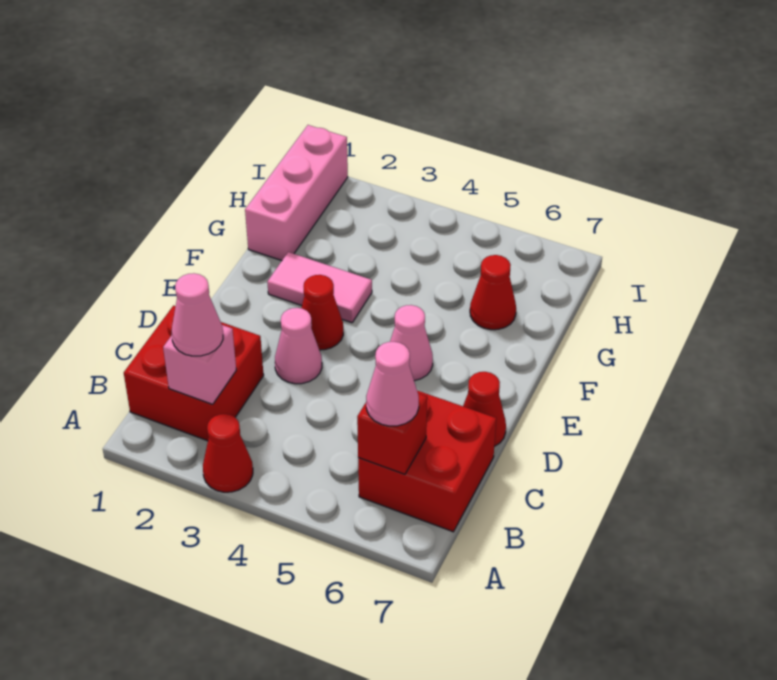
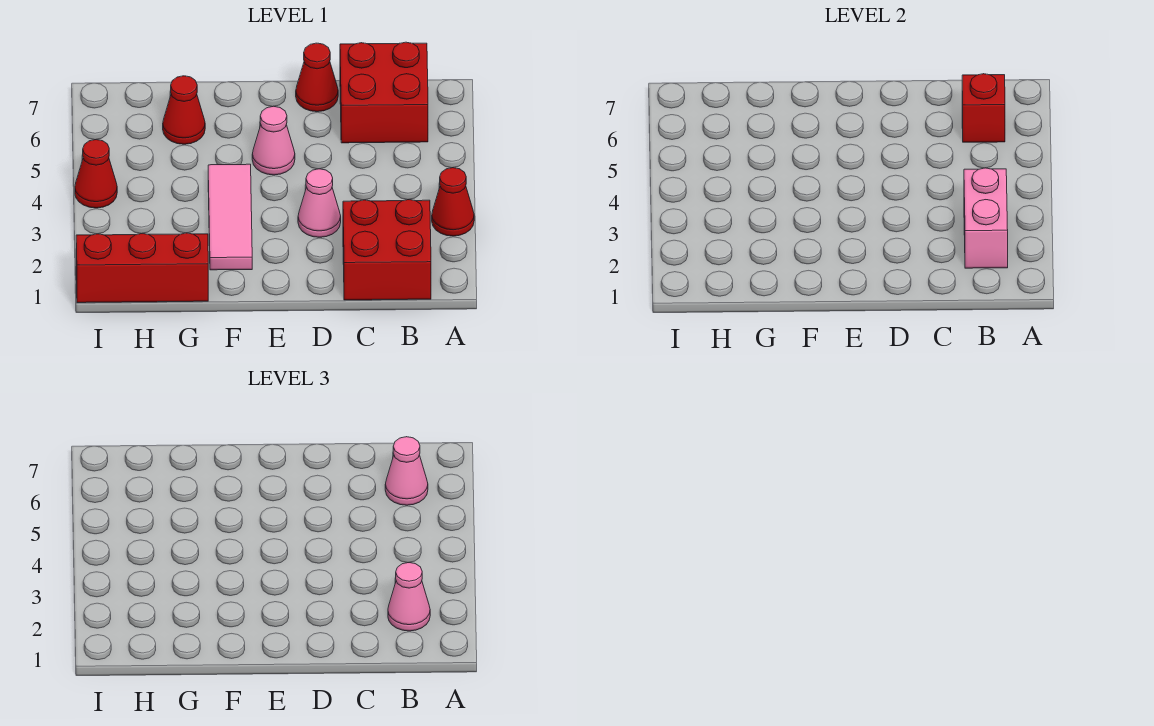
pink 1x1 brick [163,325,236,404] -> pink 1x2 brick [964,168,1008,268]
red 1x1 cone [301,275,343,350] -> red 1x1 cone moved to [75,140,117,208]
pink 1x2 tile [267,252,372,323] -> pink 1x3 tile [208,164,252,270]
pink 1x3 brick [245,125,348,261] -> red 1x3 brick [76,233,208,303]

